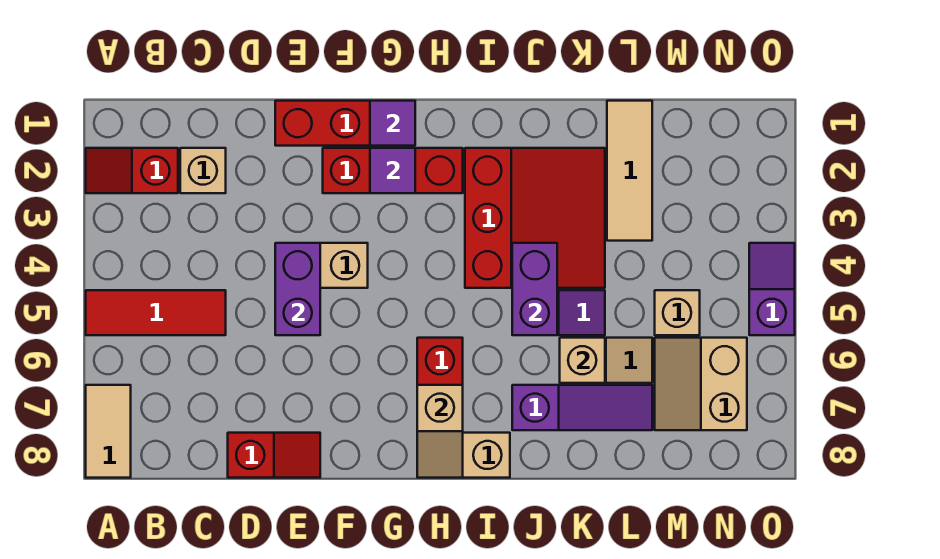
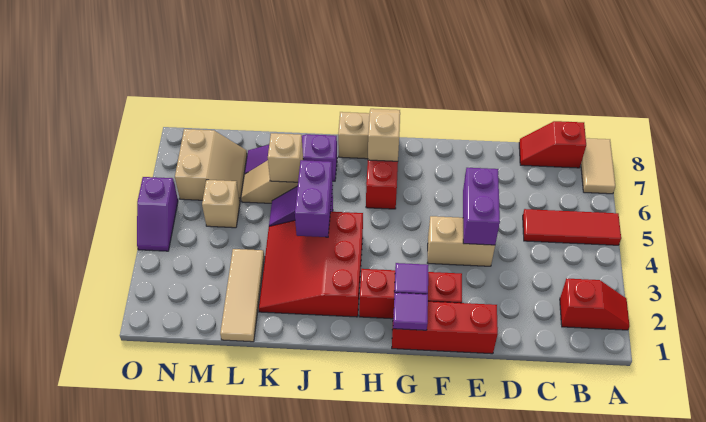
tan 1x1 brick [180,148,226,193] -> none
red 1x2 slope [228,433,320,478] -> red 1x2 slope moved to [519,121,586,168]

